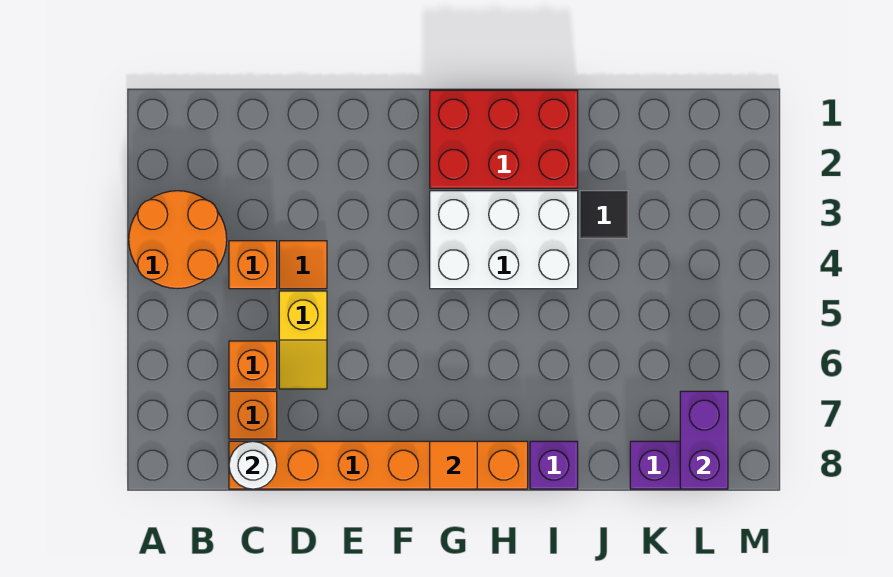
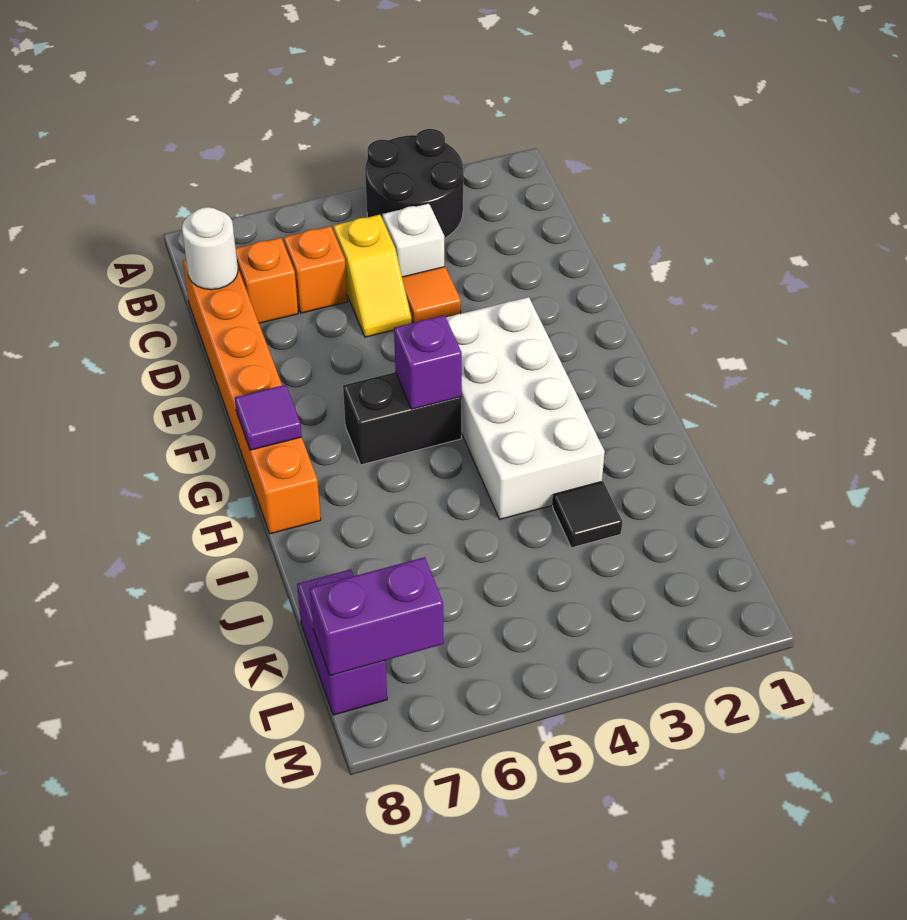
orange 2x2 round brick [129,191,227,289] -> black 2x2 round brick [365,129,463,238]
orange 1x1 brick [229,241,277,289] -> white 1x1 brick [383,203,444,277]
yellow 1x2 slope [279,291,327,389] -> yellow 1x2 slope turned to [333,215,412,337]
red 2x3 brick [430,90,578,188] -> none
white 2x3 brick [430,191,578,289] -> white 2x4 brick [446,297,605,519]
none -> black 1x2 brick [343,372,462,465]
orange 1x1 tile [430,441,477,489] -> purple 1x1 tile [235,385,302,450]
purple 1x1 brick [530,441,578,489] -> purple 1x1 brick moved to [394,315,462,409]

